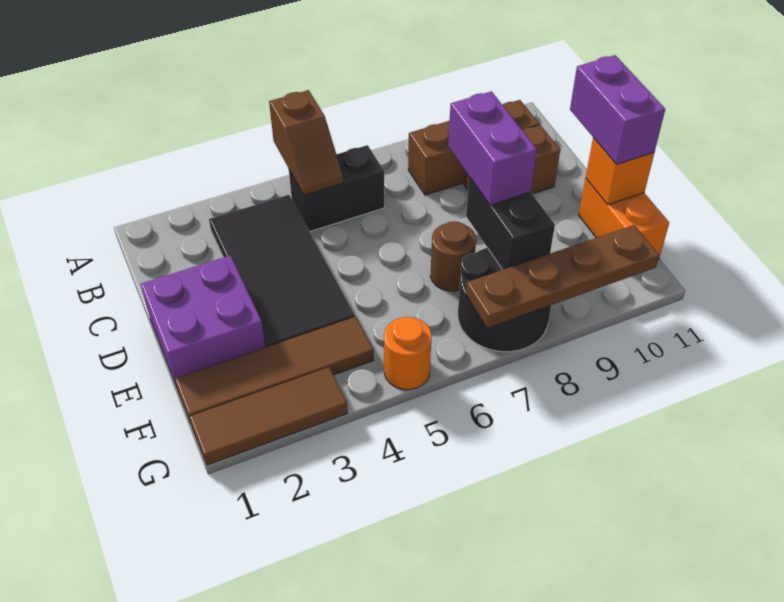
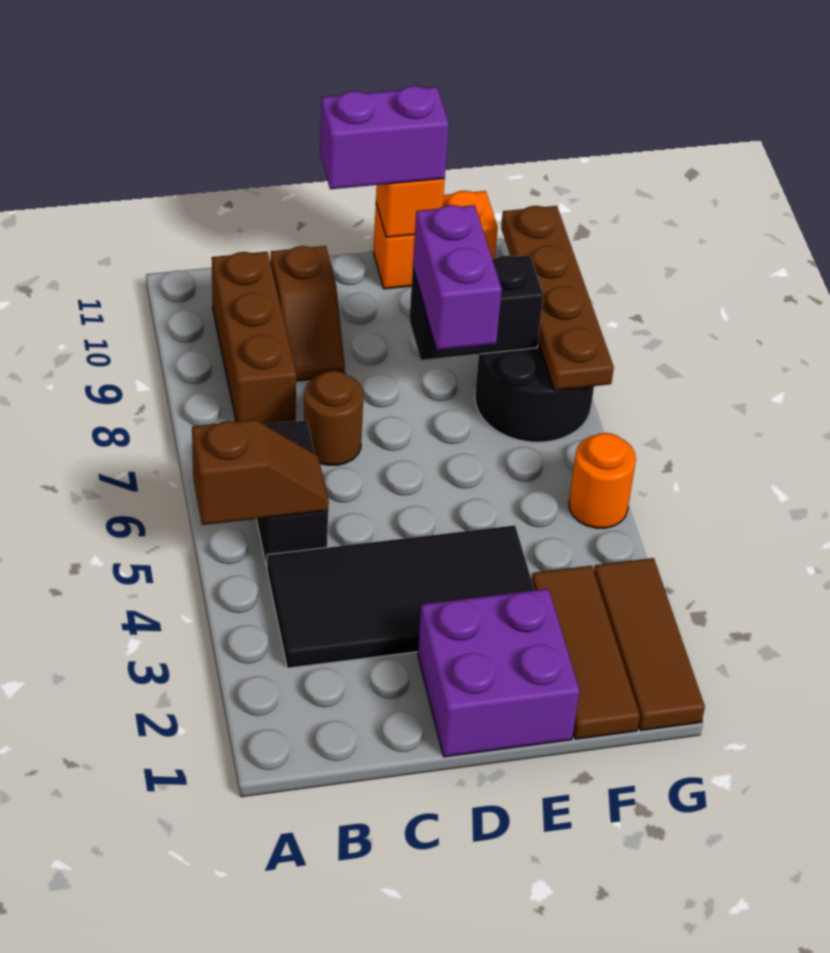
purple 1x2 brick [448,91,537,205] -> purple 1x2 brick turned to [413,205,502,350]
brown 1x1 round brick [430,221,476,291] -> brown 1x1 round brick moved to [304,371,363,465]
brown 1x4 tile [175,317,374,423] -> brown 1x3 tile [532,566,640,739]

